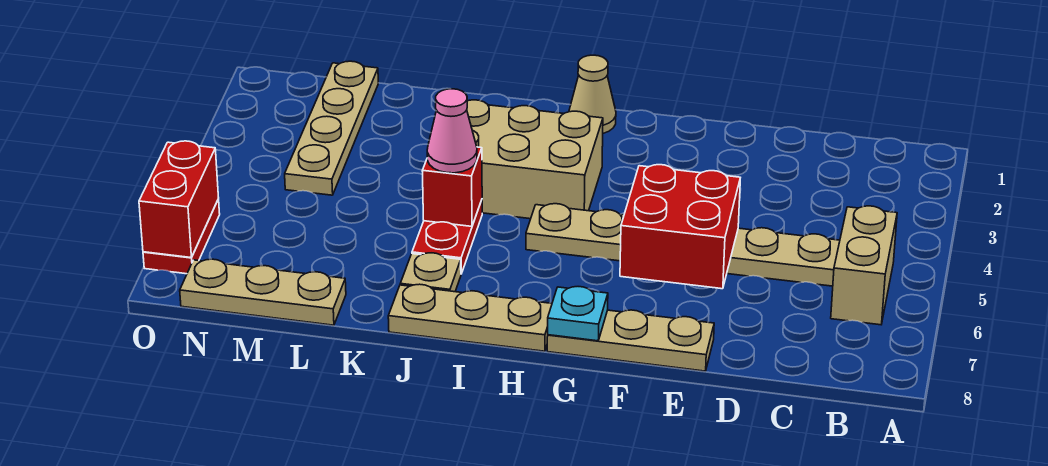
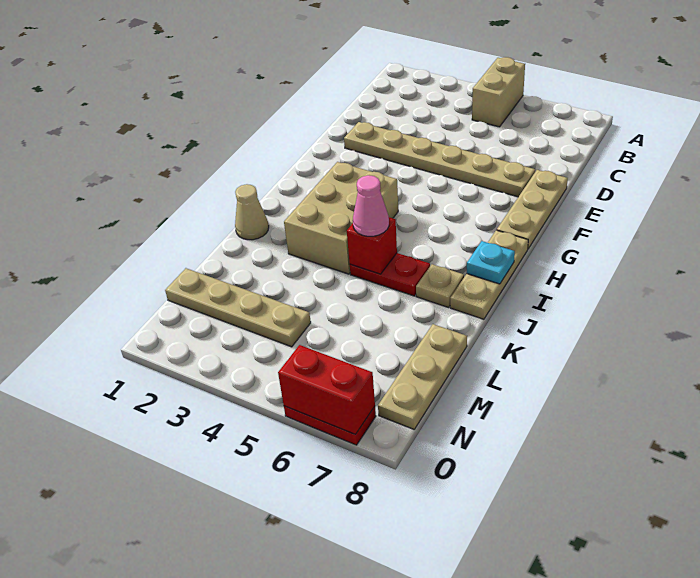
tan 1x2 brick [831,206,897,325] -> tan 1x2 brick turned to [472,57,525,127]
tan 1x6 plate [526,204,840,286] -> tan 1x6 plate turned to [344,122,535,197]
red 2x2 brick [620,165,740,289] -> none
cyan 1x1 plate [548,287,608,341] -> cyan 1x1 plate moved to [467,241,515,284]
tan 1x1 cone [569,55,616,133] -> tan 1x1 cone moved to [235,184,269,240]

